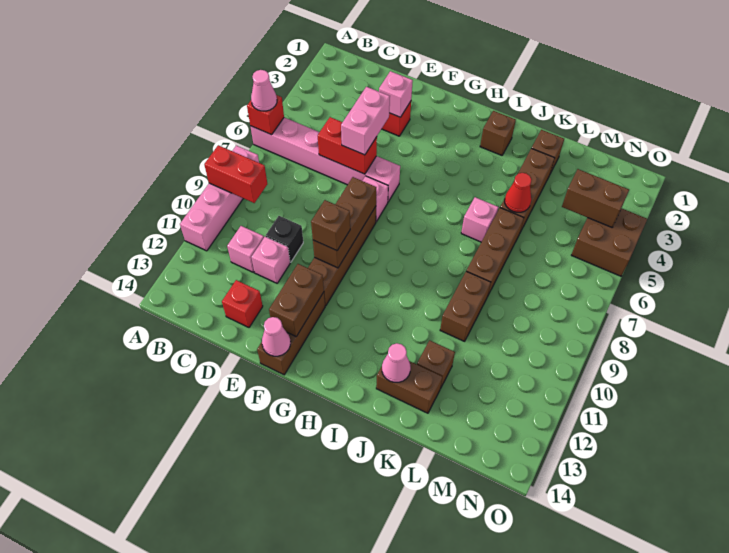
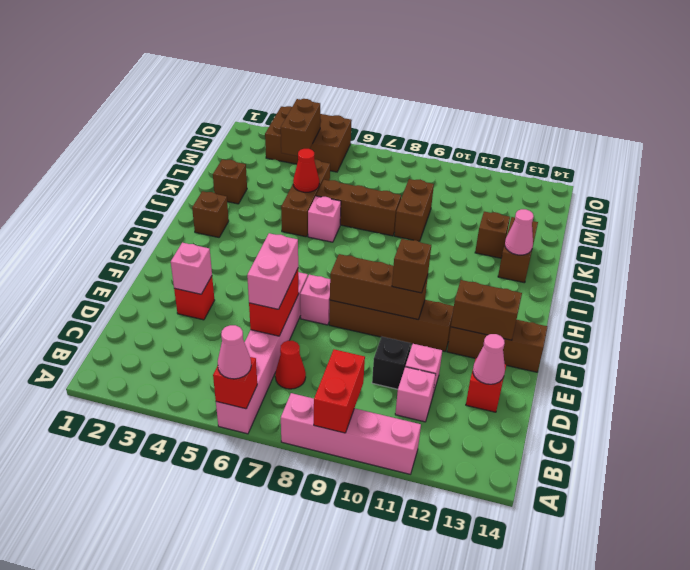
none -> red 1x1 cone [275,341,306,389]
pink 1x2 brick [341,87,390,155] -> pink 1x2 brick turned to [247,233,298,309]
pink 1x1 cone [262,317,290,356] -> pink 1x1 cone moved to [473,334,505,384]
brown 1x3 brick [500,148,555,232] -> brown 1x3 brick turned to [281,159,330,237]
brown 1x2 brick [440,271,491,341] -> brown 1x2 brick turned to [394,179,434,241]
brown 2x2 brick [572,208,647,276] -> brown 2x3 brick [265,106,352,172]

